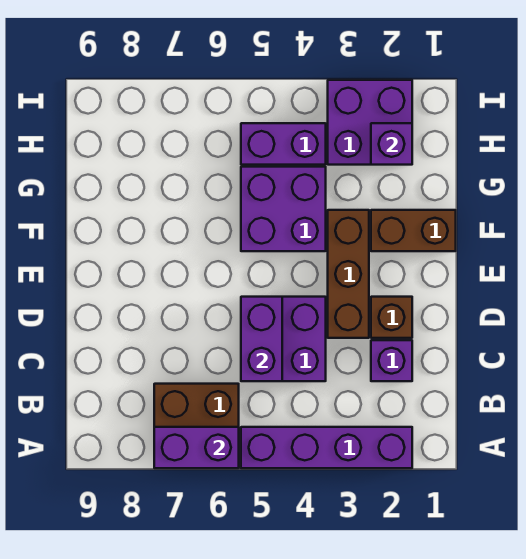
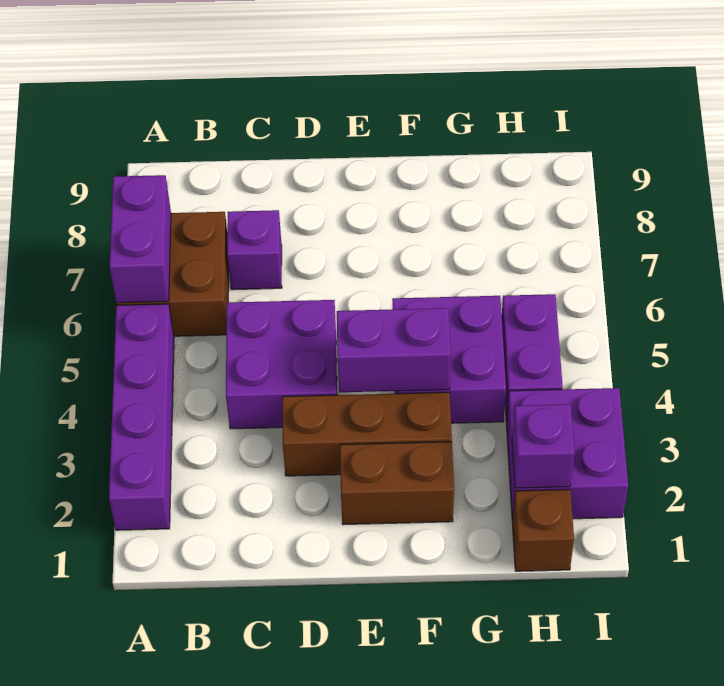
purple 1x1 brick [371,340,412,381] -> purple 1x1 brick moved to [227,210,282,290]
purple 1x2 brick [241,297,282,381] -> purple 1x2 brick moved to [337,308,451,392]
brown 1x1 brick [371,297,412,338] -> brown 1x1 brick moved to [512,490,574,571]
brown 1x2 brick [371,210,456,251] -> brown 1x2 brick turned to [340,442,454,525]

